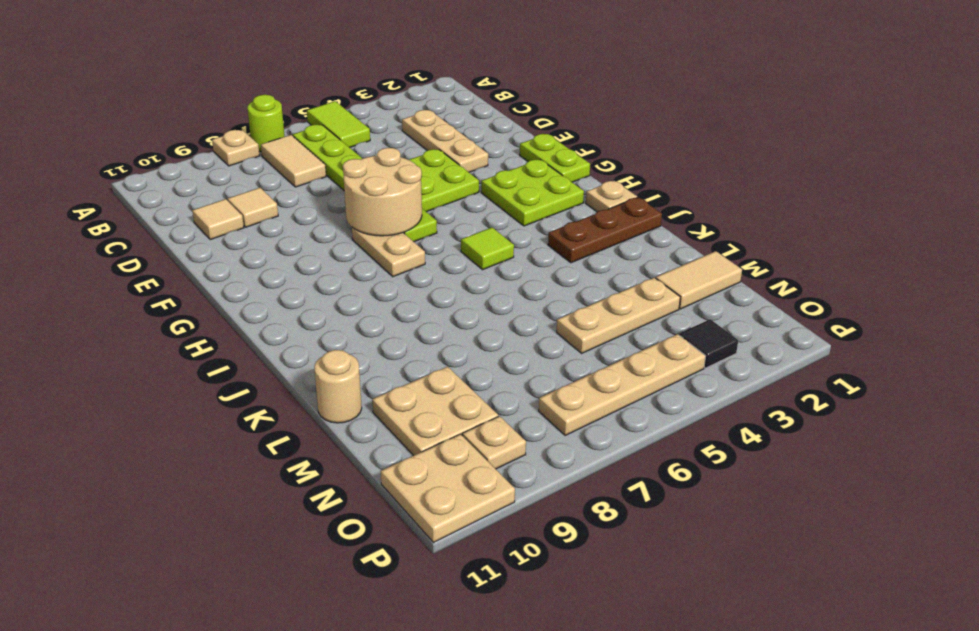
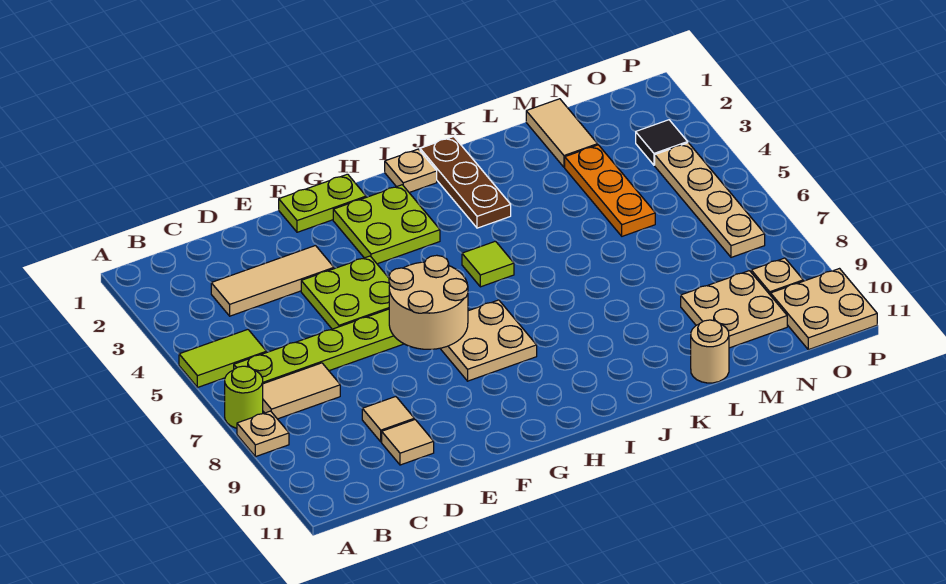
tan 1x3 plate [402,110,488,172] -> tan 1x3 tile [211,246,334,316]
tan 1x2 plate [352,227,425,277] -> tan 2x2 plate [440,300,537,381]
tan 1x3 plate [557,278,680,353] -> orange 1x3 plate [565,145,655,236]

